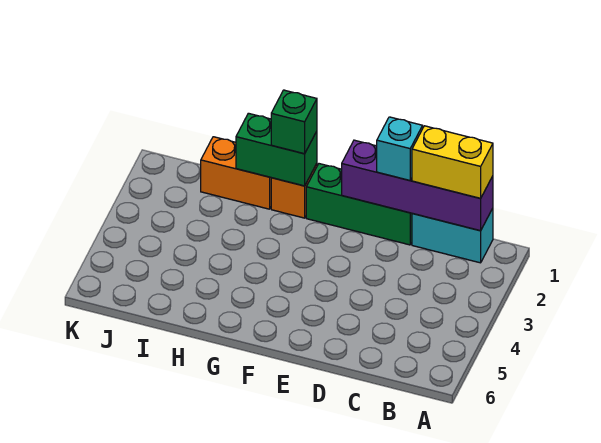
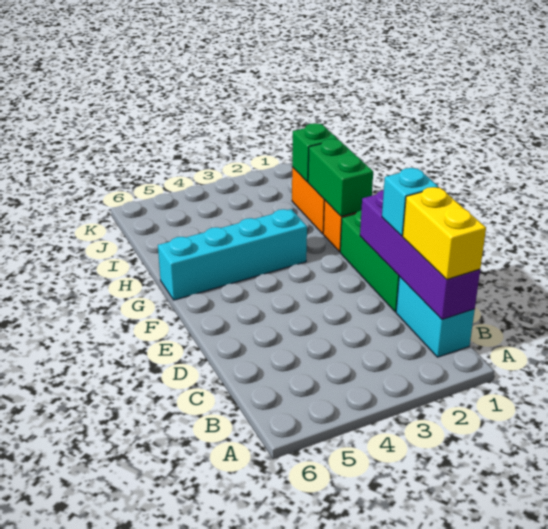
green 1x1 brick [271,90,317,154] -> green 1x1 brick moved to [292,123,338,182]
none -> cyan 1x4 brick [158,209,307,300]

